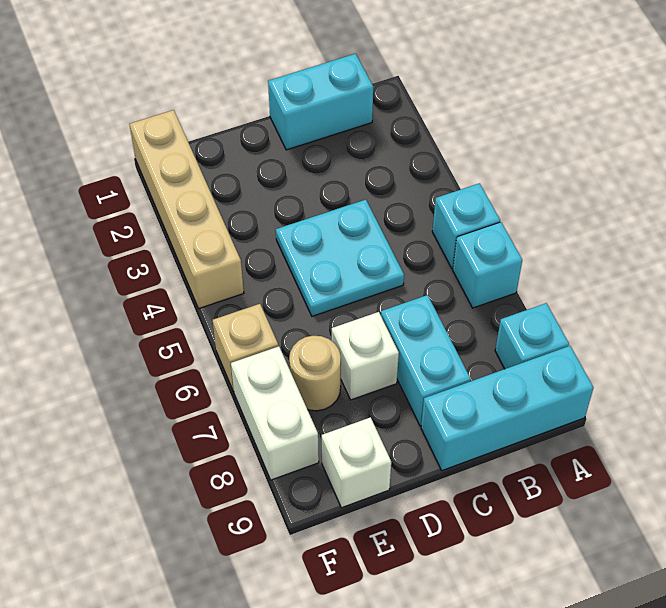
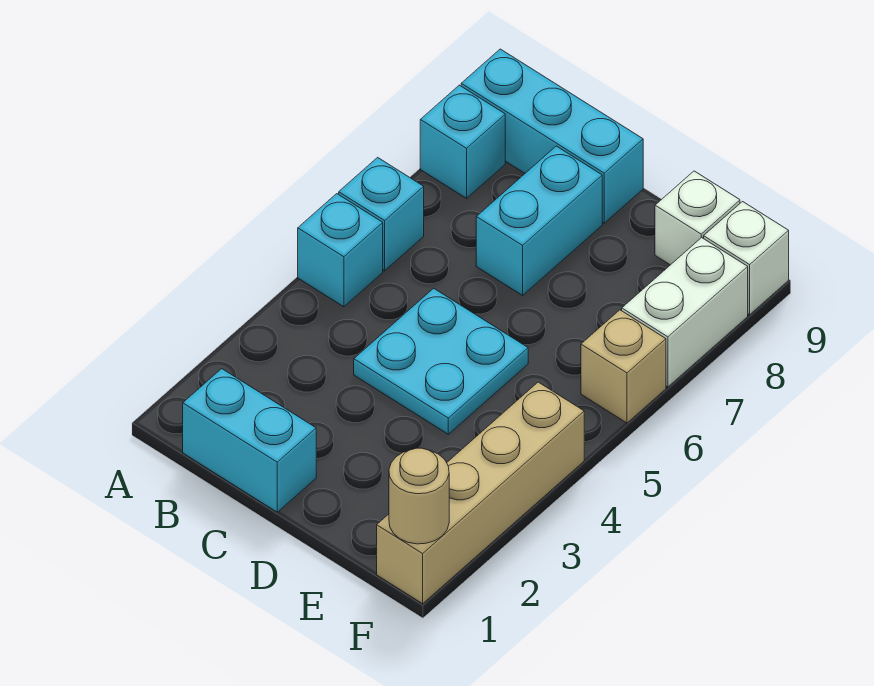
white 1x1 brick [332,312,399,400] -> white 1x1 brick moved to [704,202,789,315]
tan 1x1 round brick [289,336,341,411] -> tan 1x1 round brick moved to [389,448,449,544]

